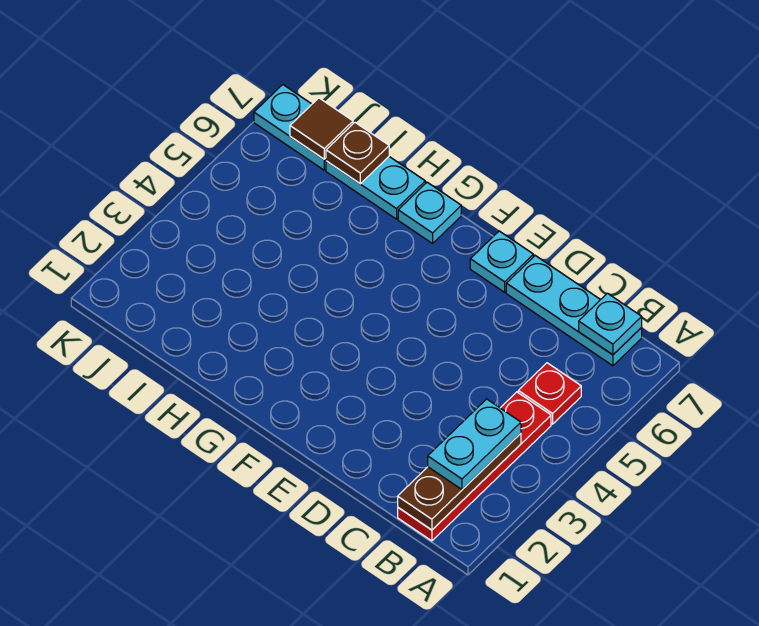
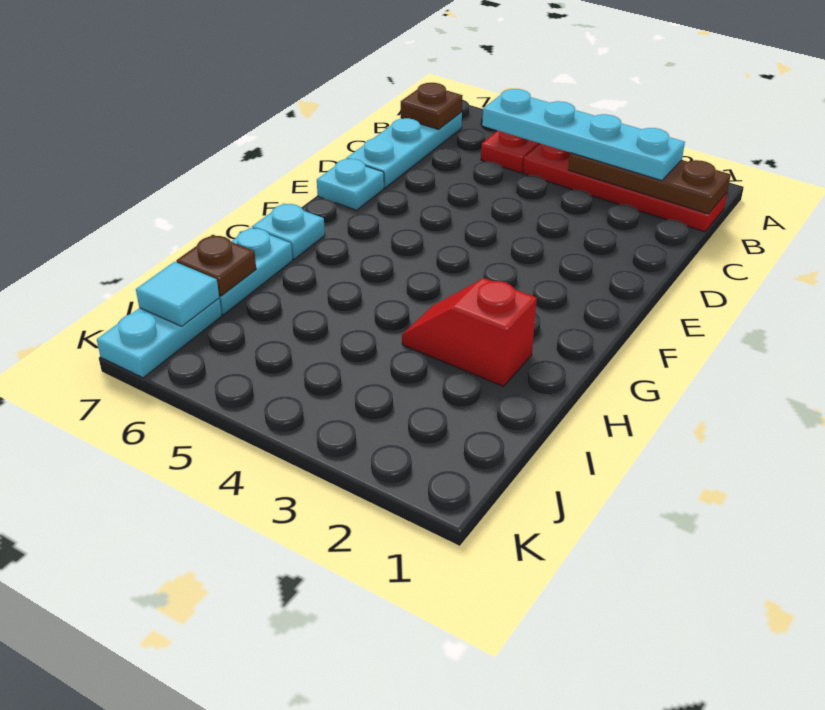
cyan 1x2 plate [428,399,521,489] -> cyan 1x4 plate [482,89,685,180]
cyan 1x1 plate [579,293,642,355] -> brown 1x1 plate [401,83,463,130]
none -> red 1x2 slope [402,278,537,386]
brown 1x1 tile [290,98,353,159] -> cyan 1x1 tile [136,262,219,326]

